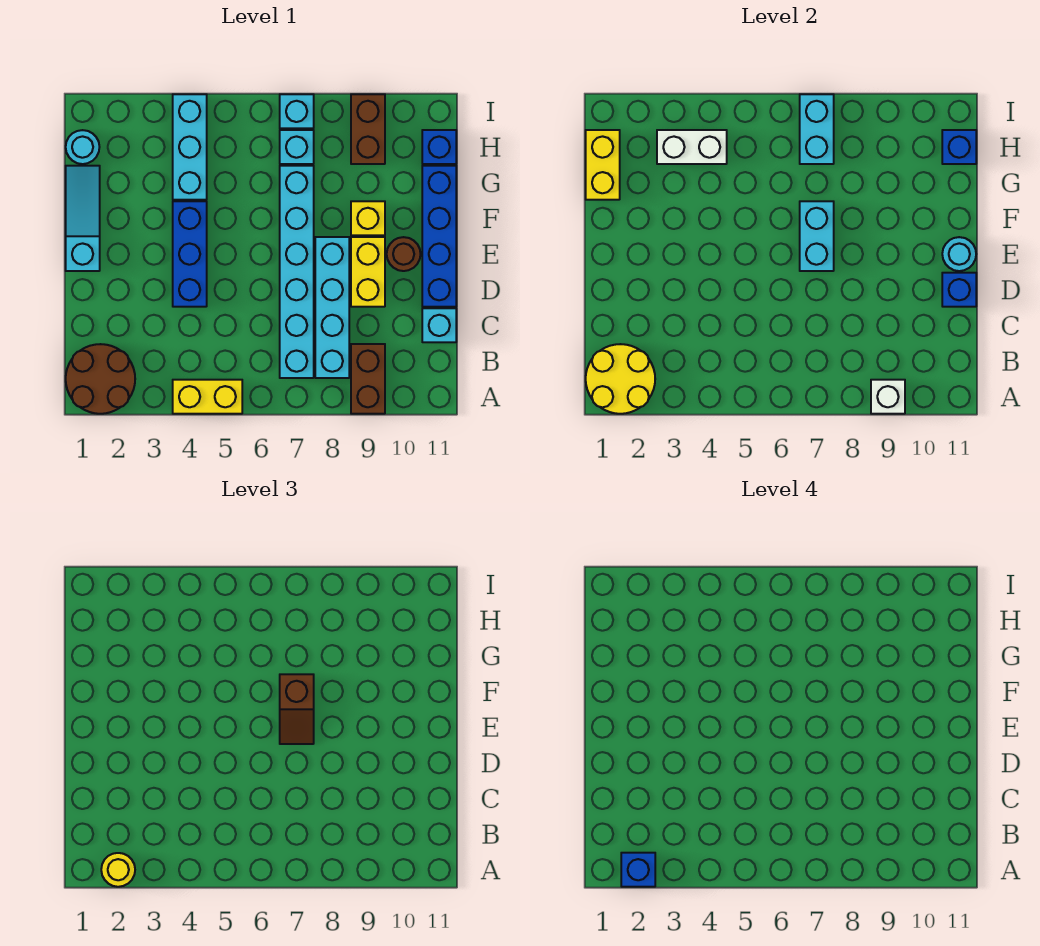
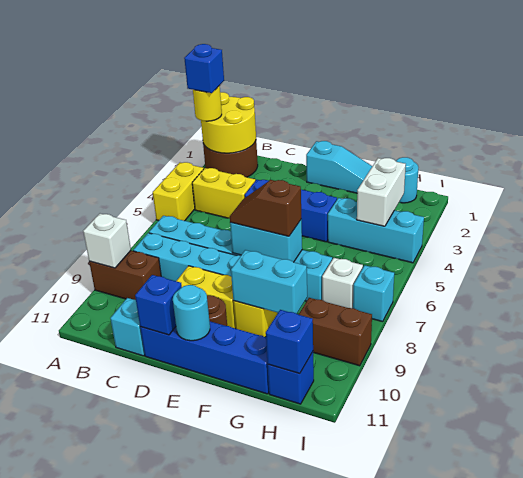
yellow 1x2 brick [586,130,620,200] -> yellow 1x2 brick moved to [192,168,255,218]
cyan 1x1 brick [280,130,314,164] -> white 1x1 brick [322,258,363,308]
cyan 1x2 brick [800,94,834,164] -> cyan 1x2 brick moved to [231,250,307,314]

